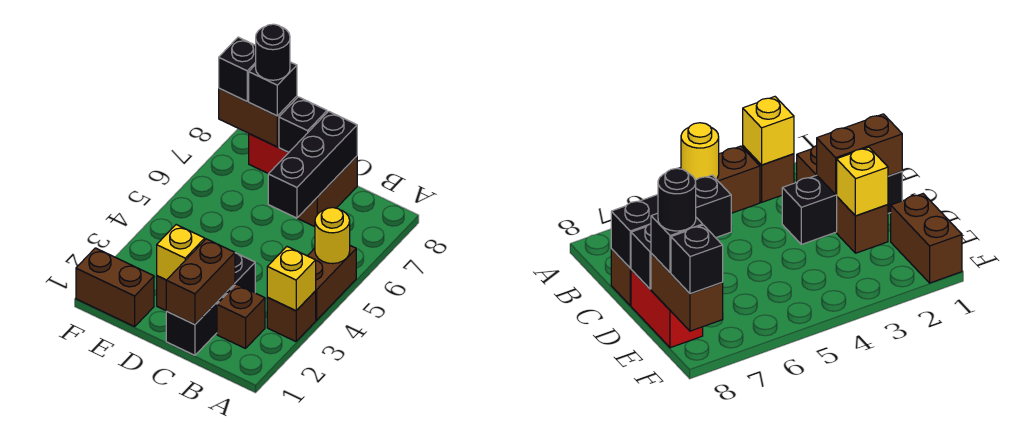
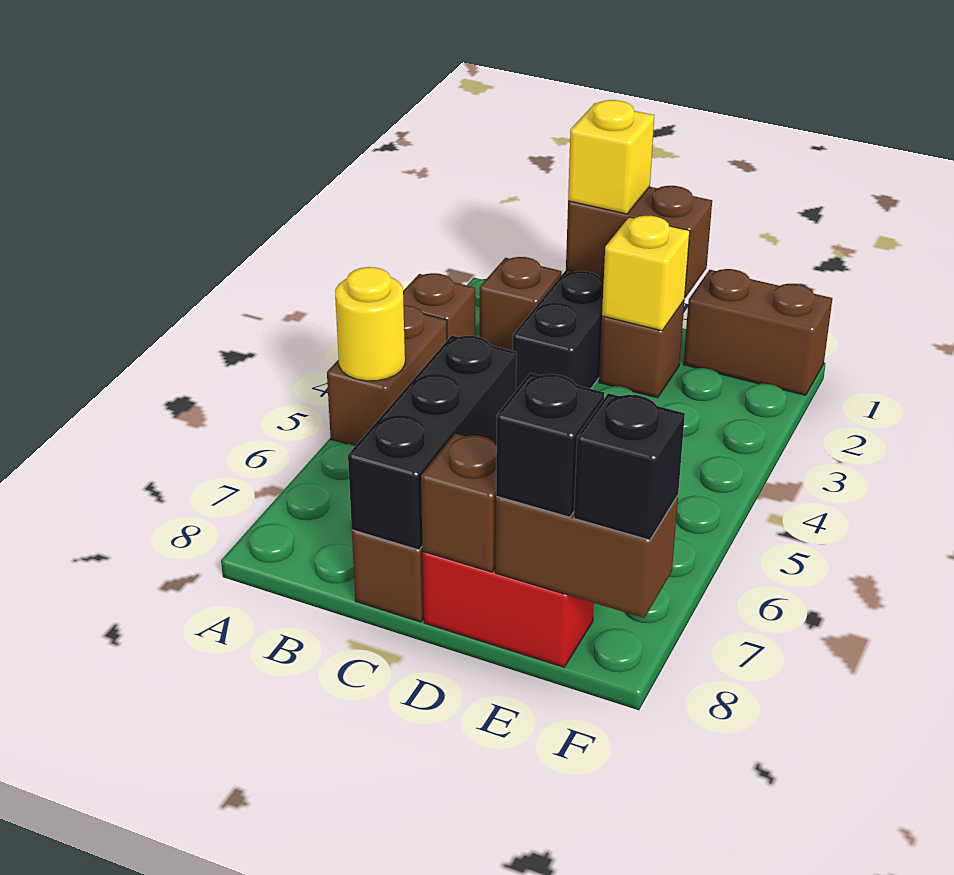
yellow 1x1 brick [267,247,316,311] -> yellow 1x1 brick moved to [568,100,654,214]
brown 1x2 brick [166,239,235,324] -> brown 1x2 brick turned to [566,186,712,298]
black 1x1 brick [279,97,327,152] -> brown 1x1 brick [421,434,497,572]
black 1x1 round brick [256,24,290,80] -> none

